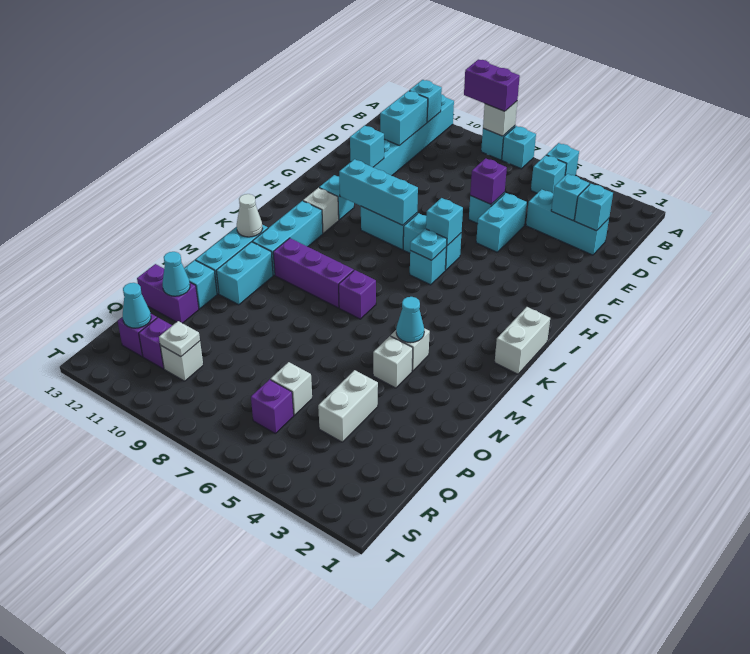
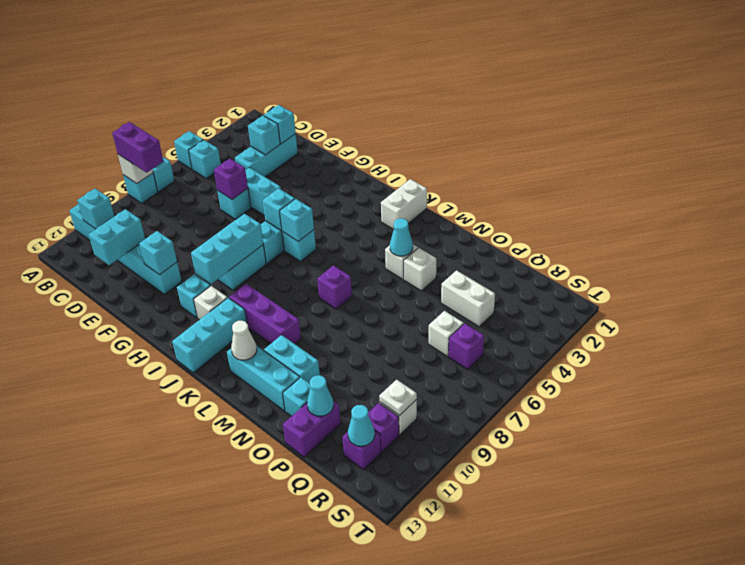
purple 1x2 brick [464,59,520,111] -> purple 1x2 brick turned to [112,122,163,172]
cyan 1x2 brick [380,91,428,146] -> cyan 1x2 brick turned to [88,209,145,265]
cyan 1x1 plate [410,229,447,260] -> cyan 1x1 brick [280,199,314,241]
white 1x2 brick [495,307,550,374] -> white 1x2 brick turned to [381,179,427,229]
cyan 1x3 brick [252,201,323,275] -> cyan 1x3 brick turned to [172,298,247,373]
purple 1x3 brick [273,238,354,308] -> purple 1x3 brick turned to [229,284,301,344]

